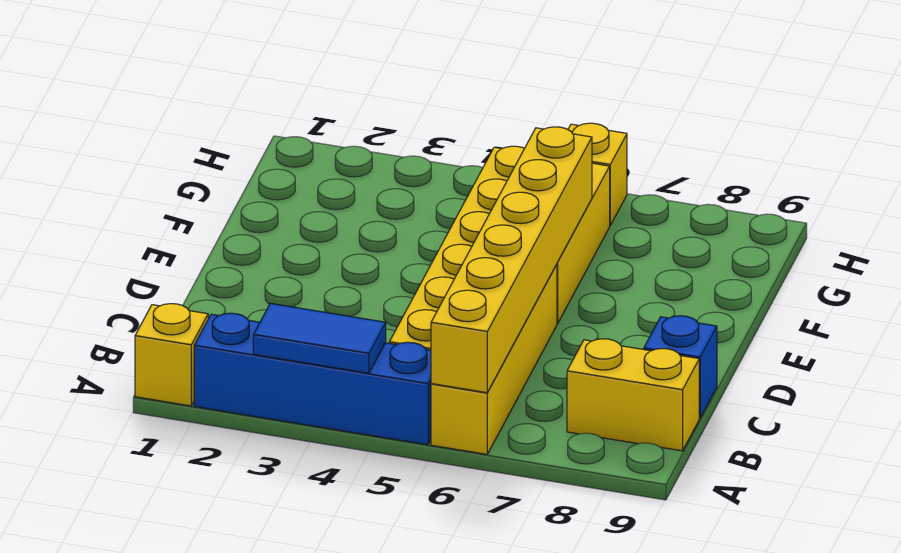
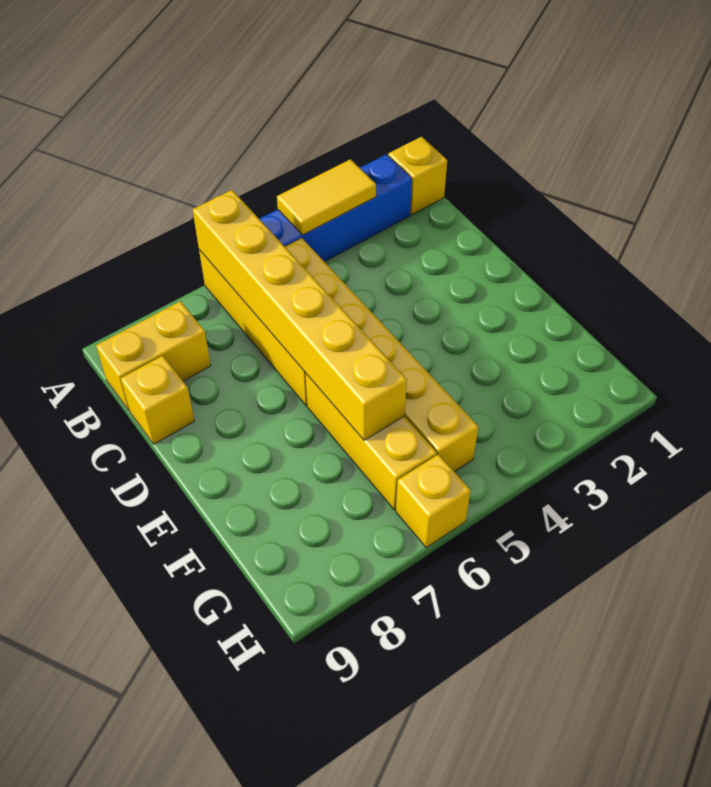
blue 1x2 tile [253,303,386,373] -> yellow 1x2 tile [277,159,376,235]
blue 1x1 brick [644,316,717,418] -> yellow 1x1 brick [121,356,194,444]

